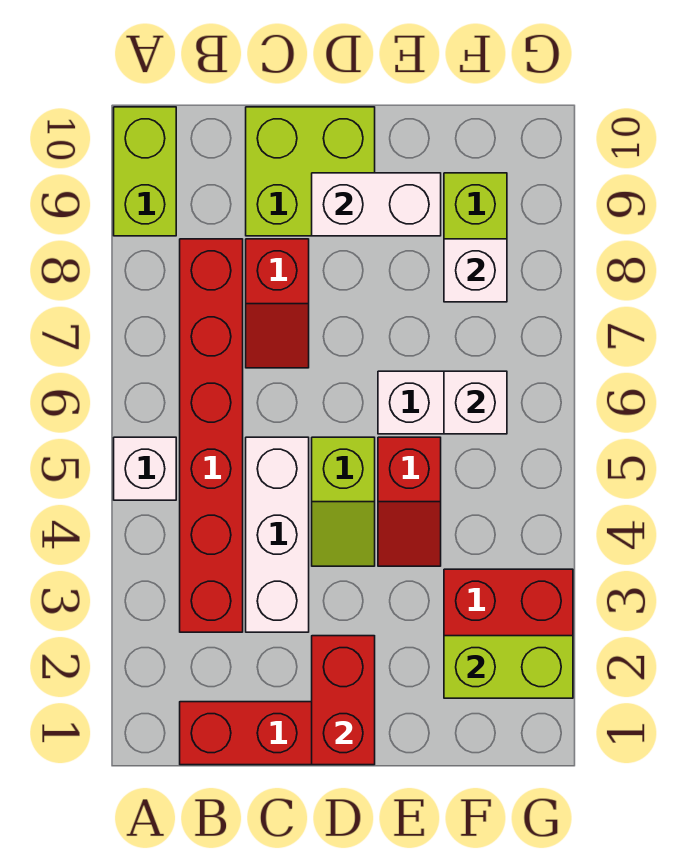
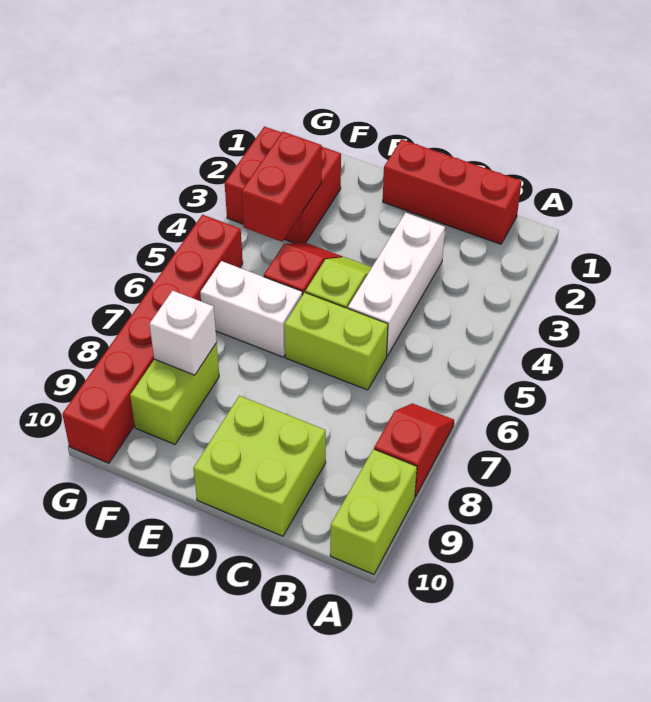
white 1x1 brick [114,437,176,500] -> none
red 1x6 brick [180,239,243,632] -> red 1x6 brick moved to [62,215,243,463]
red 1x2 slope [246,239,309,368] -> red 1x2 slope moved to [374,403,454,497]
red 1x2 brick [312,636,375,765] -> red 1x2 brick moved to [242,132,322,242]
white 1x2 brick [312,173,441,236] -> none
lime 1x2 brick [444,636,573,698] -> lime 1x2 brick moved to [284,292,388,390]
white 1x1 brick [444,371,507,434] -> none

